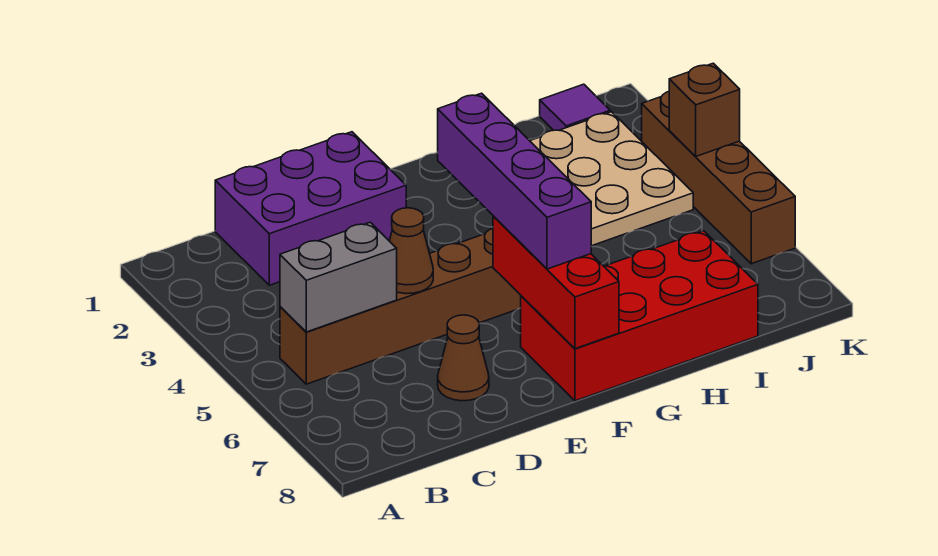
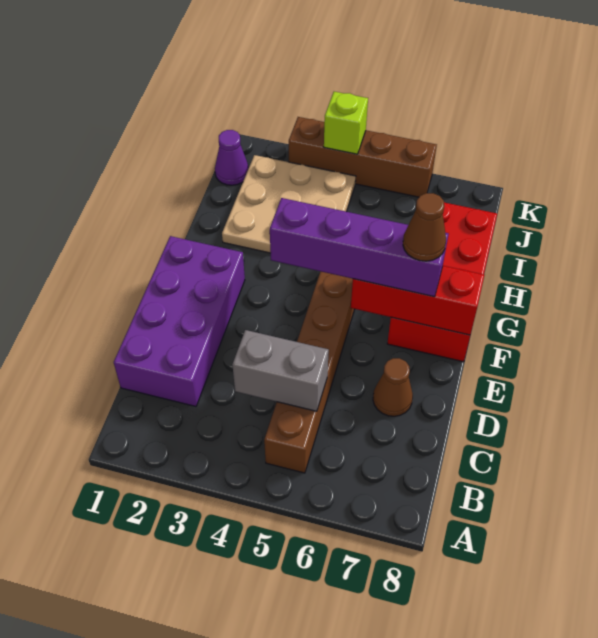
grey 1x2 brick [280,222,397,332] -> grey 1x2 brick turned to [232,330,329,411]
purple 2x3 brick [215,132,406,285] -> purple 2x4 brick [114,236,245,406]
brown 1x1 cone [389,208,433,294] -> brown 1x1 cone moved to [403,193,446,261]
purple 1x1 tile [540,84,610,130] -> purple 1x1 cone [215,130,249,185]
brown 1x1 brick [669,63,740,156] -> lime 1x1 brick [324,92,368,154]

